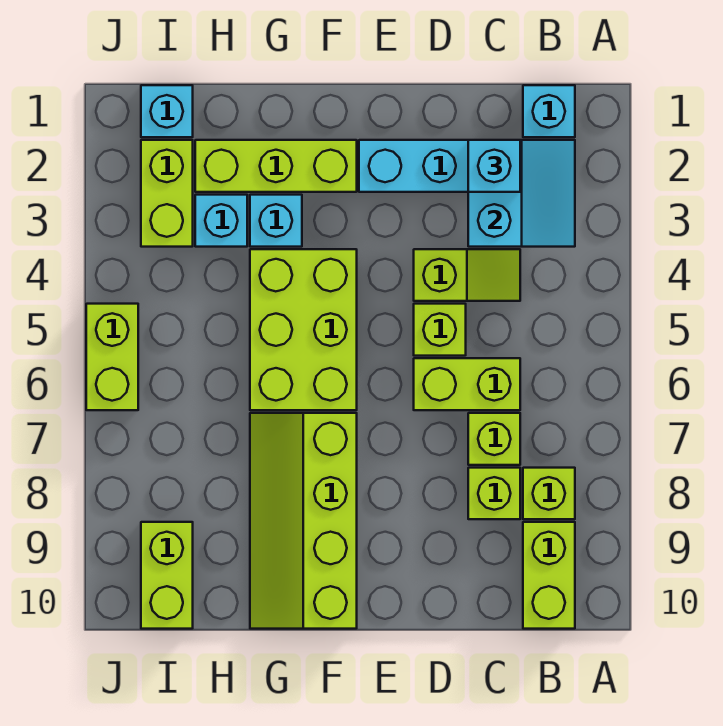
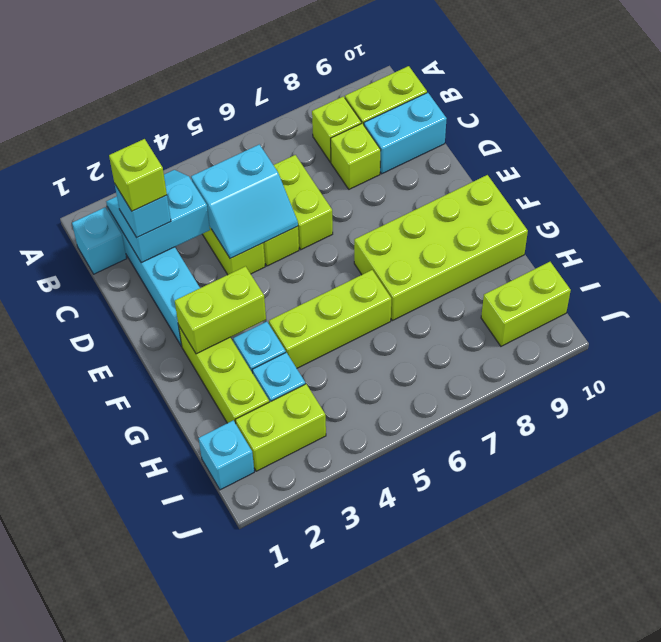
none -> cyan 2x2 slope [191,144,298,259]
lime 1x1 brick [468,413,520,465] -> lime 1x1 brick moved to [109,139,167,211]
none -> cyan 1x2 brick [364,93,447,174]
lime 2x3 brick [250,249,357,410] -> lime 1x3 brick [269,270,391,368]
lime 2x4 slope [250,413,357,629] -> lime 2x4 brick [354,175,528,321]
lime 1x2 brick [86,304,138,410] -> lime 1x2 brick moved to [175,266,266,354]

